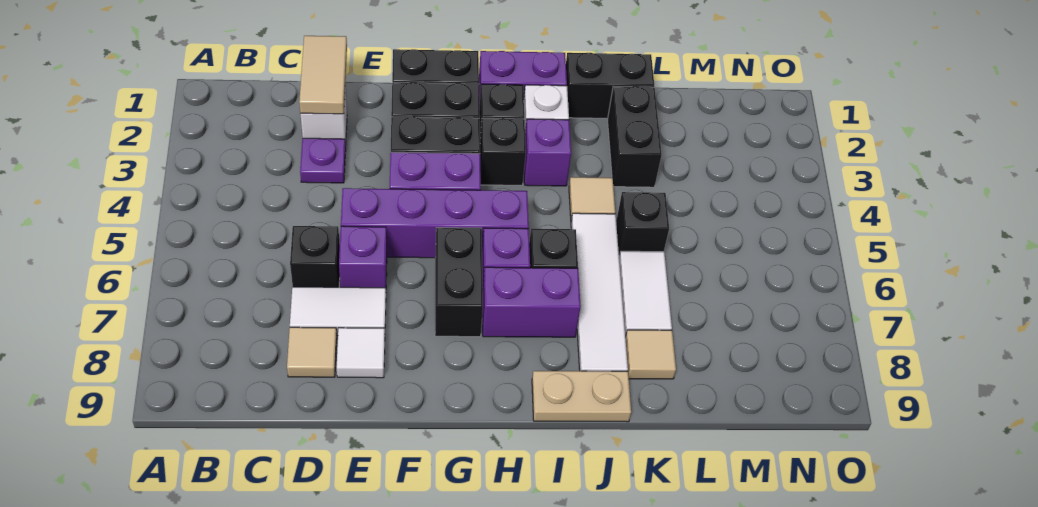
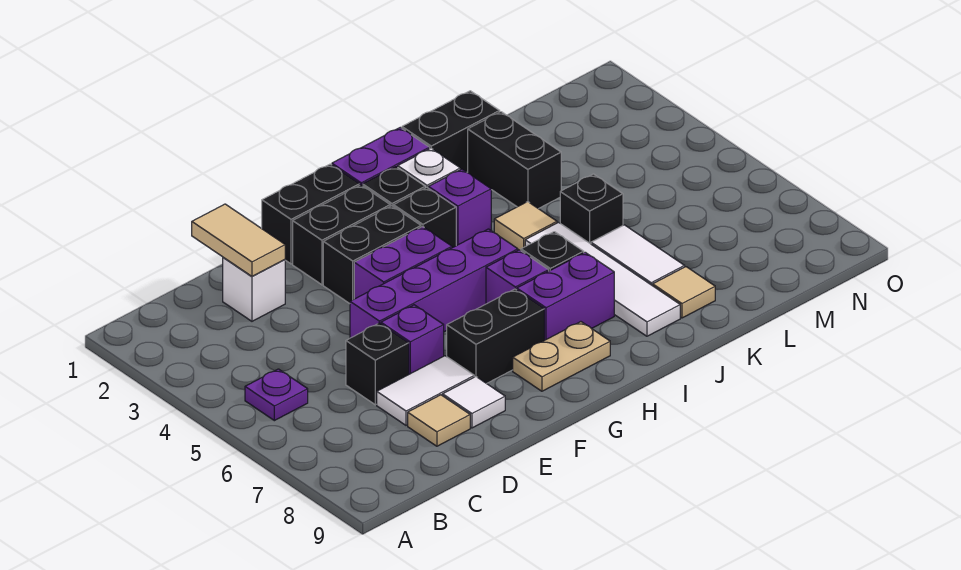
purple 1x1 plate [300,138,346,183] -> purple 1x1 plate moved to [245,369,308,421]
black 1x2 brick [435,228,483,337] -> black 1x2 brick turned to [447,289,544,384]
tan 1x2 plate [532,371,631,422] -> tan 1x2 plate moved to [513,322,610,391]

